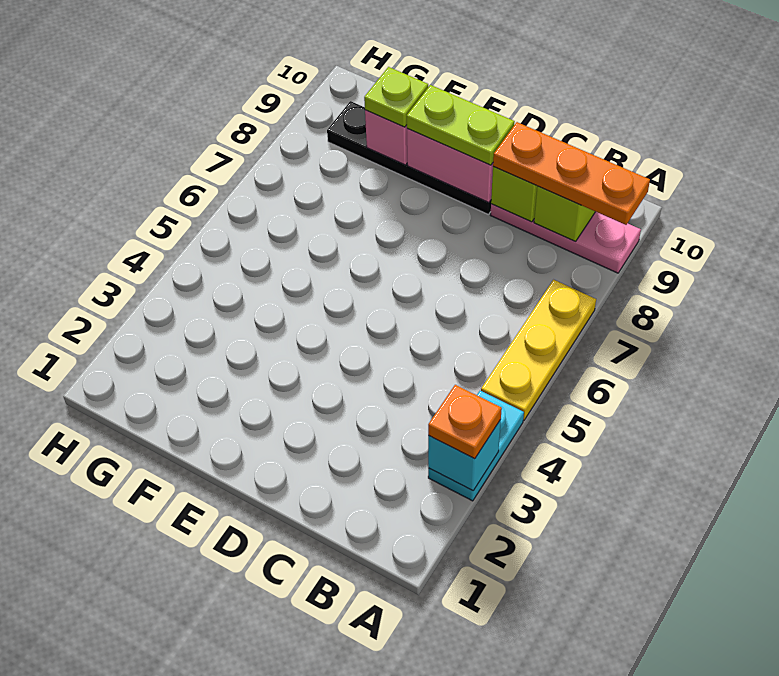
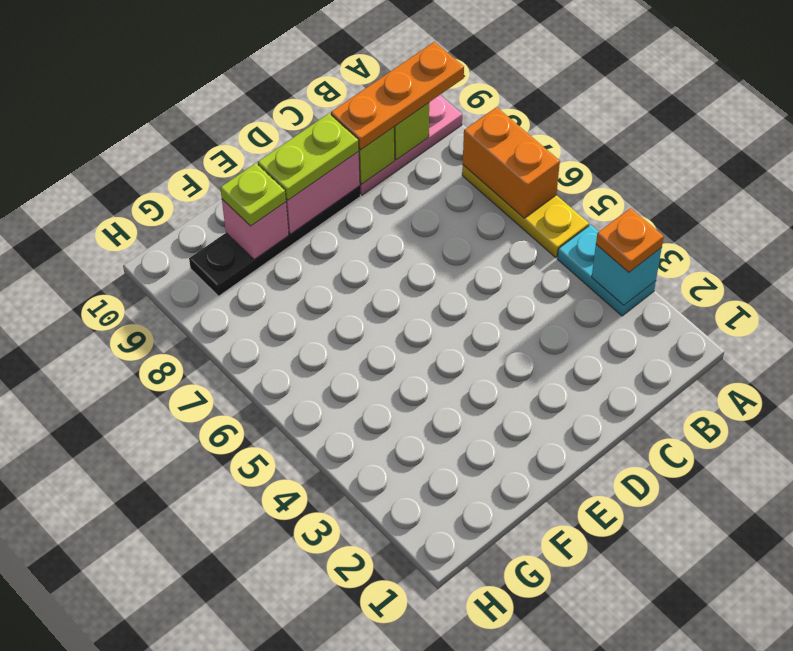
none -> orange 1x2 brick [463,107,560,218]

